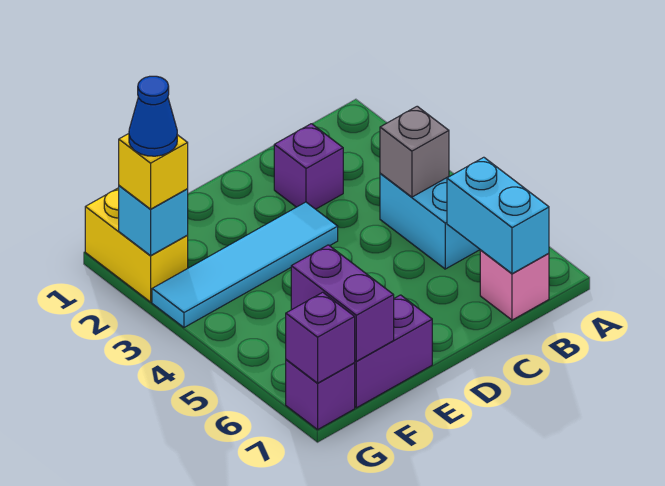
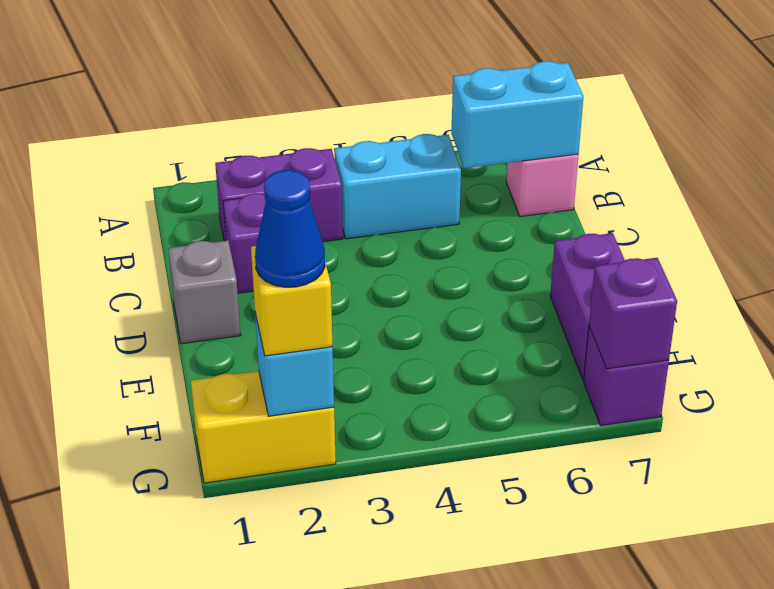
grey 1x1 brick [380,106,449,197] -> grey 1x1 brick moved to [168,240,240,344]
cyan 1x4 tile [152,202,338,327] -> none
purple 1x2 brick [291,245,394,361] -> purple 1x2 brick moved to [215,148,343,242]

